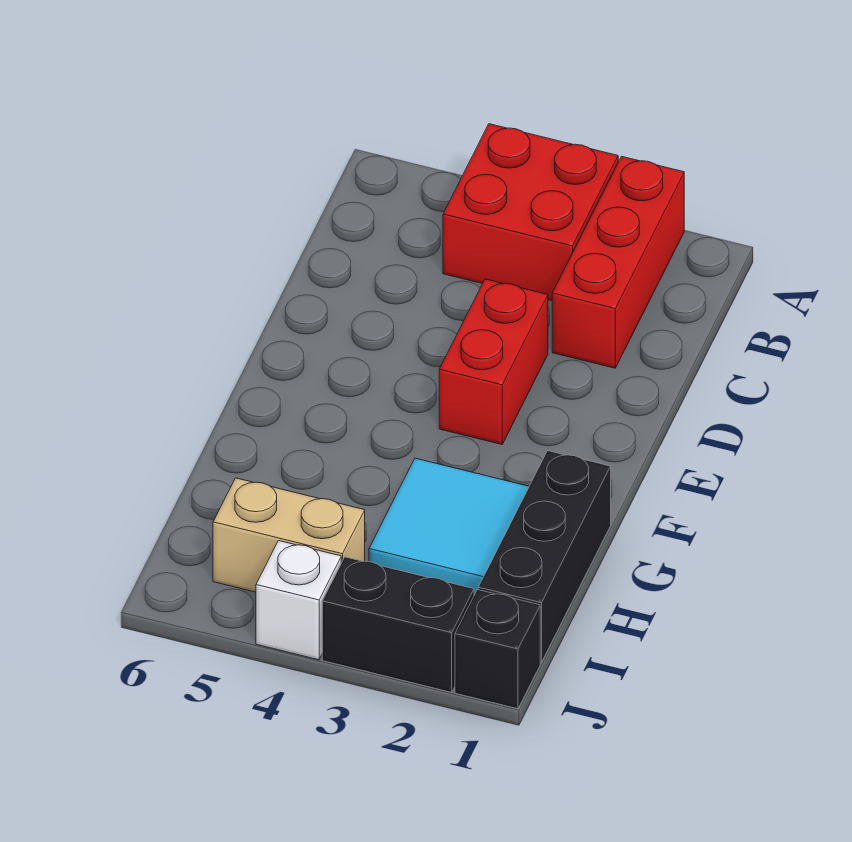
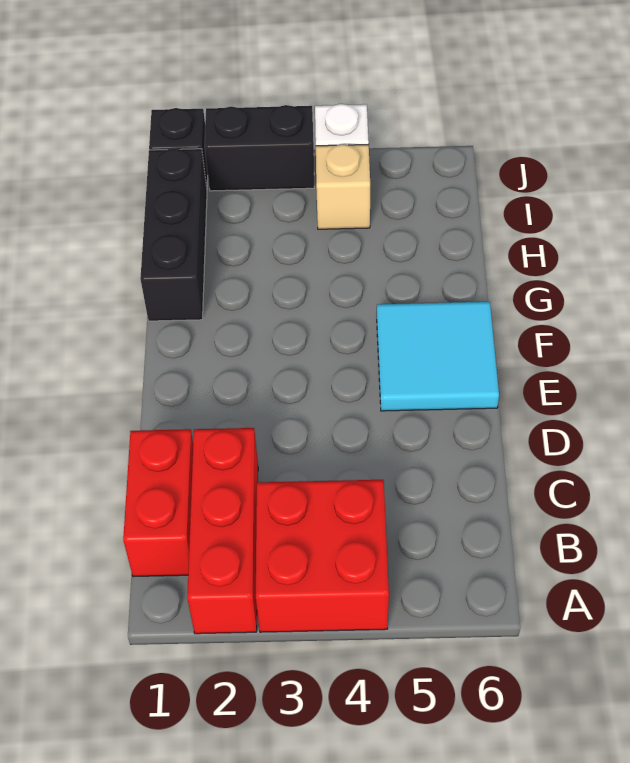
red 1x2 brick [439,279,548,444] -> red 1x2 brick moved to [123,429,193,577]
cyan 2x2 tile [369,458,529,594] -> cyan 2x2 tile moved to [377,302,499,411]
tan 1x2 brick [213,478,365,592] -> tan 1x1 brick [316,144,370,229]

